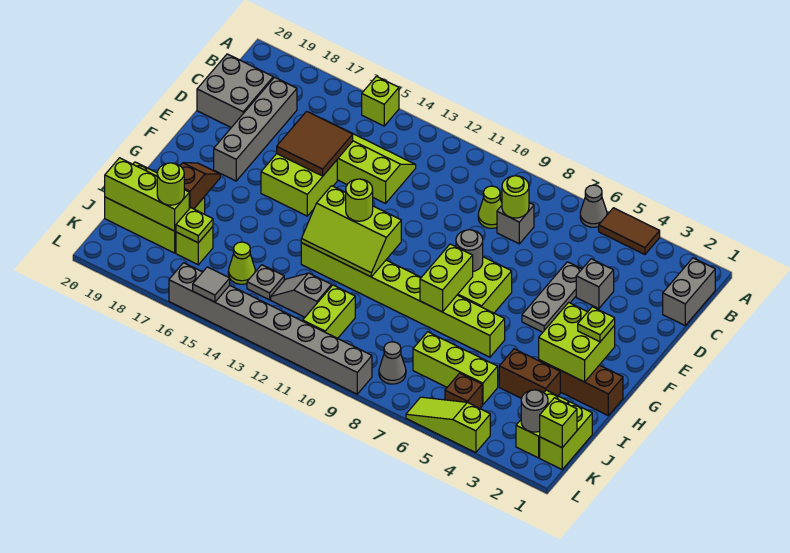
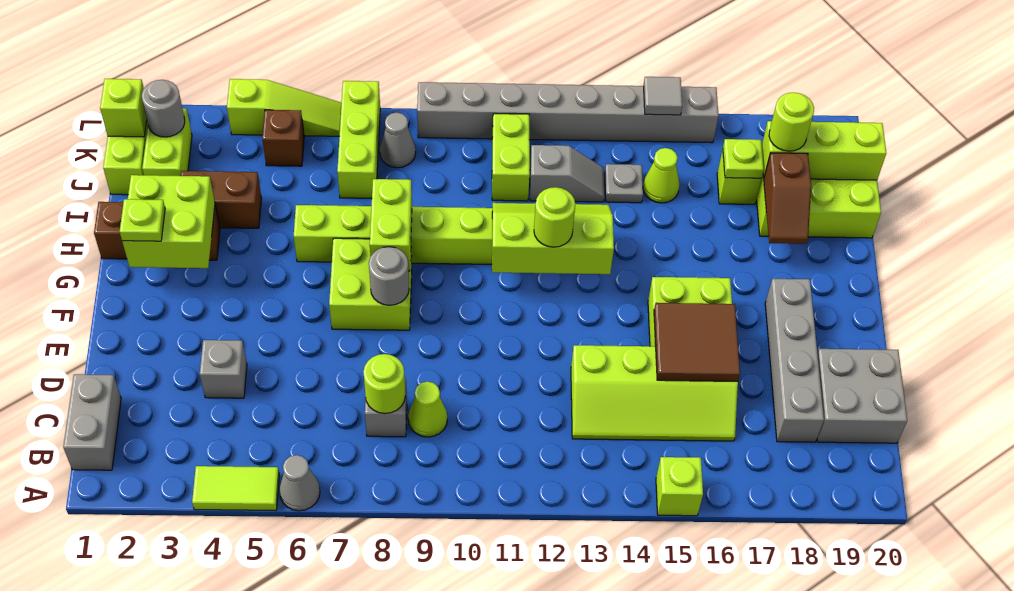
brown 1x2 tile [599,208,660,255] -> lime 1x2 tile [192,466,279,511]
grey 1x3 plate [522,262,582,332] -> none
lime 1x3 brick [413,332,498,405] -> lime 1x3 brick turned to [337,81,380,198]

